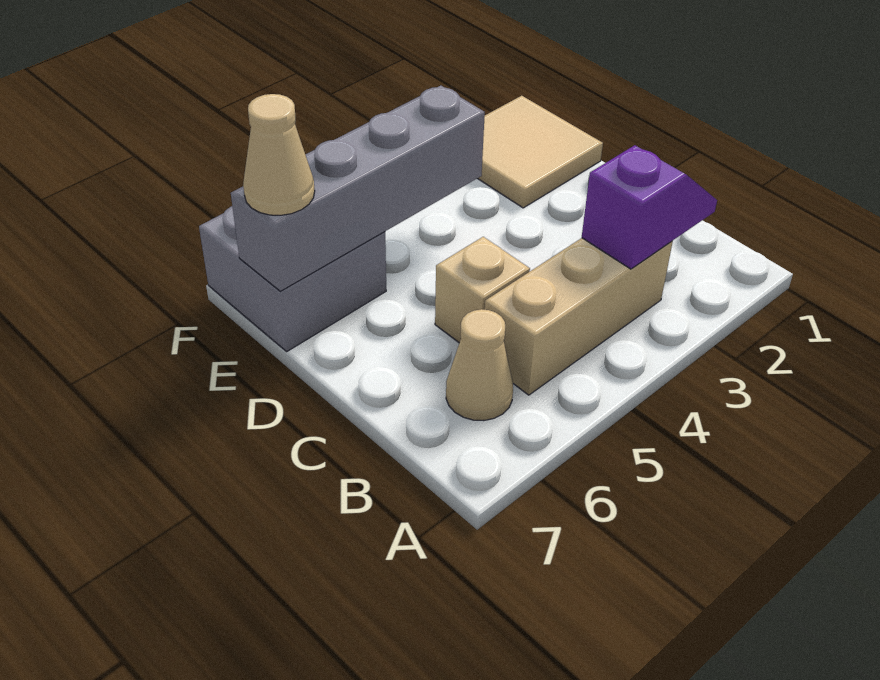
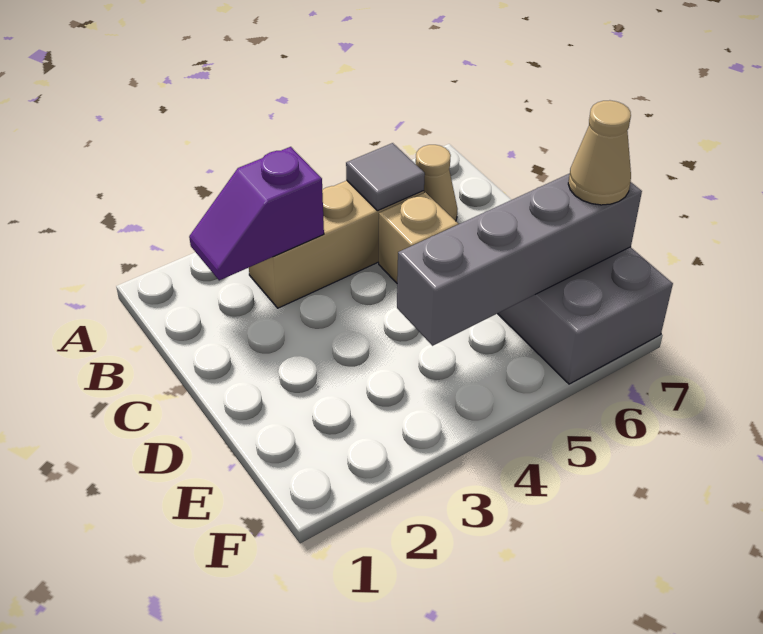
none -> grey 1x1 tile [346,143,425,211]
tan 2x2 tile [478,96,603,208] -> none

